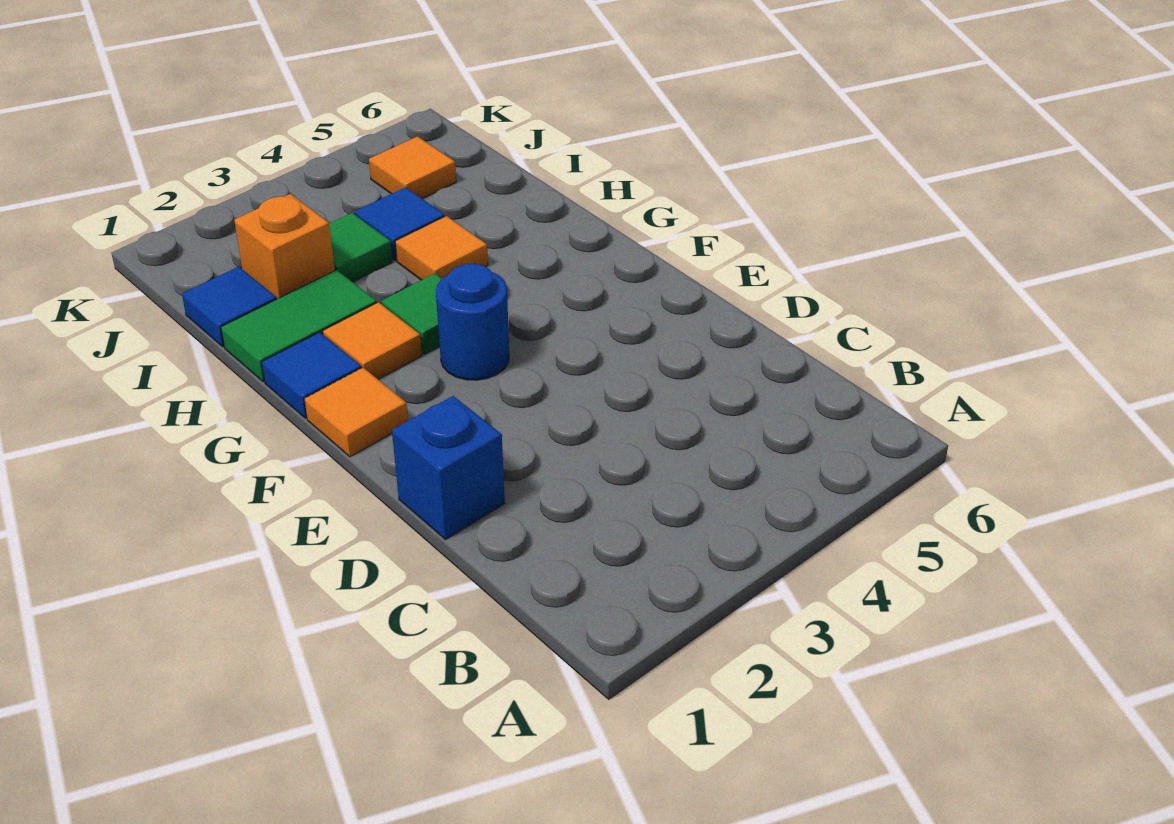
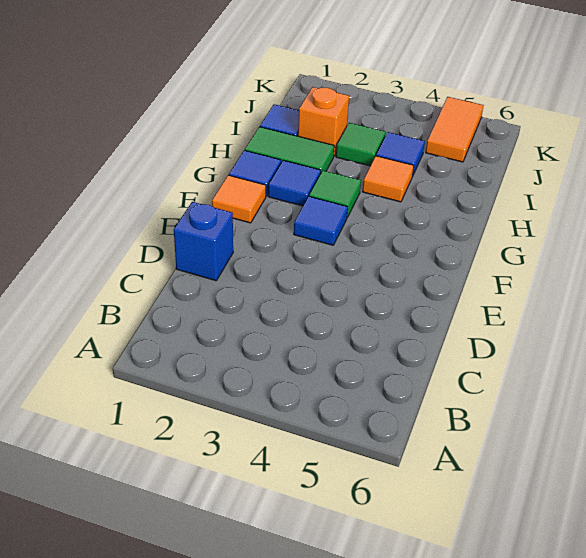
blue 1x1 round brick [436,264,510,380] -> blue 1x1 tile [294,196,348,245]
orange 1x1 tile [323,302,422,379] -> blue 1x1 tile [268,160,321,206]
orange 1x1 tile [369,136,456,199] -> orange 1x2 tile [426,97,484,162]

